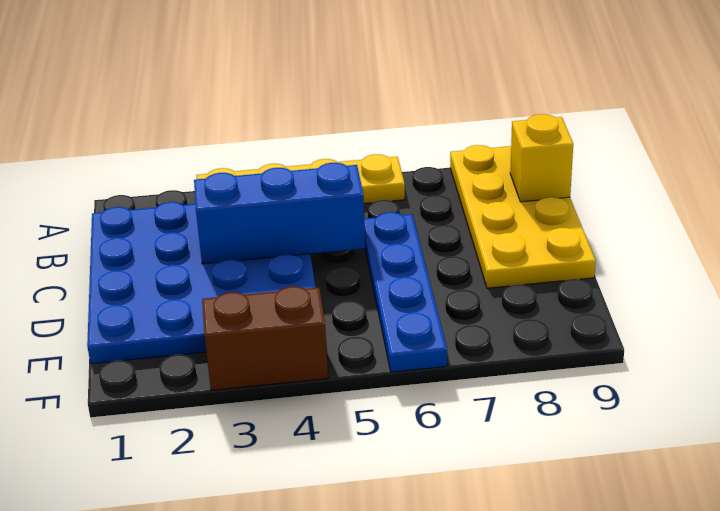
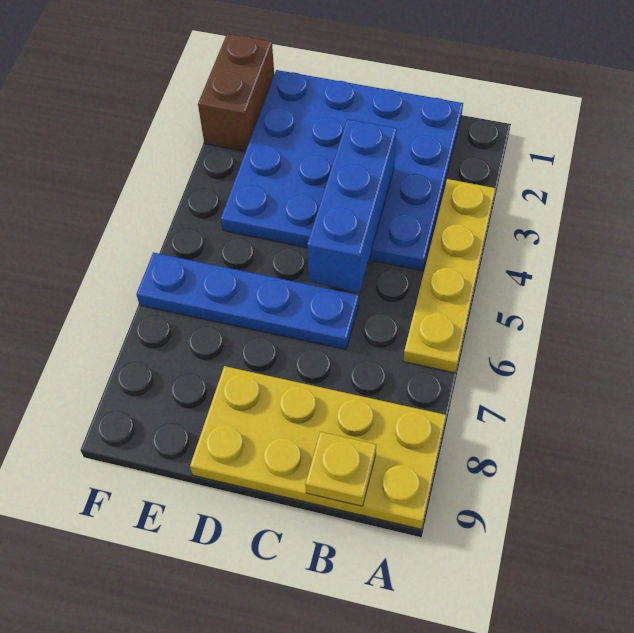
yellow 1x1 brick [510,114,573,202] -> yellow 1x1 plate [305,432,376,506]
brown 1x2 brick [202,286,328,390] -> brown 1x2 brick moved to [198,34,274,151]

